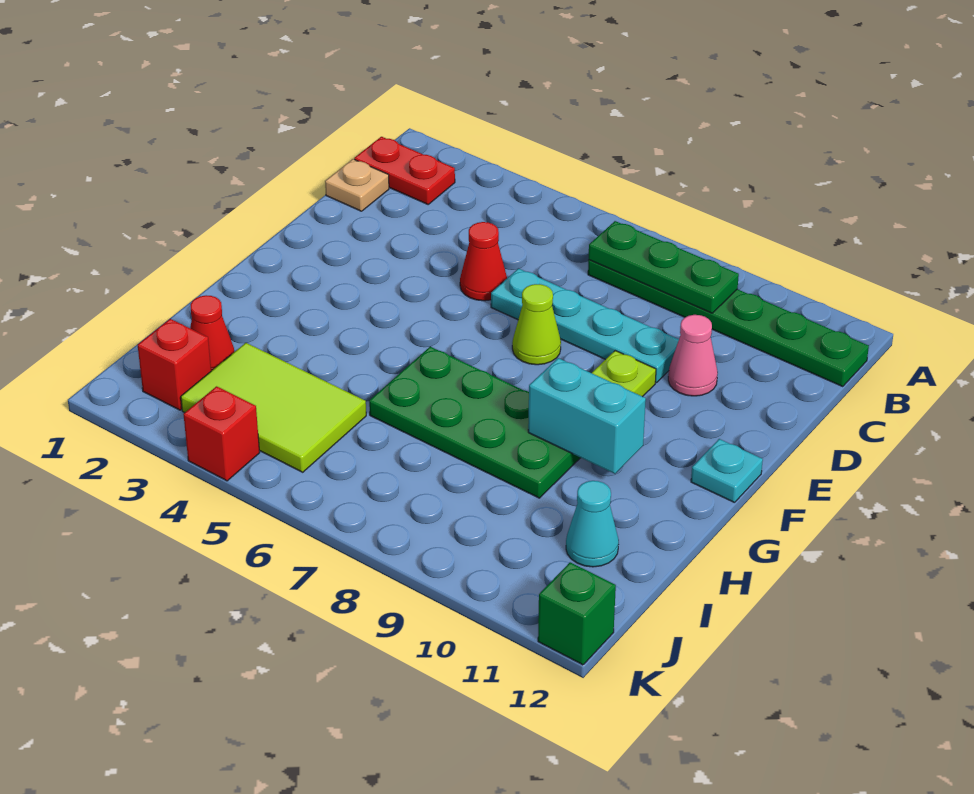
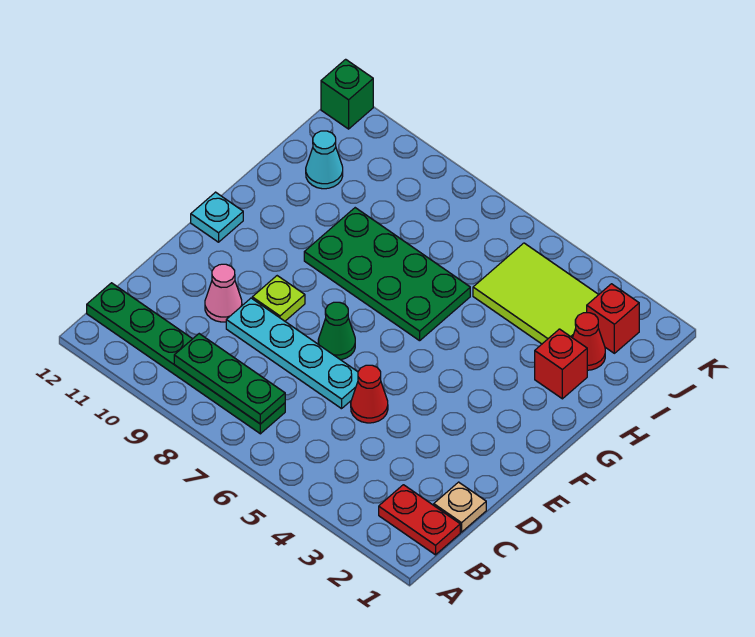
lime 1x1 cone [512,284,561,365] -> green 1x1 cone [318,302,355,360]
cyan 1x2 brick [528,358,646,474] -> none
red 1x1 brick [183,386,260,481] -> red 1x1 brick moved to [535,329,587,399]

